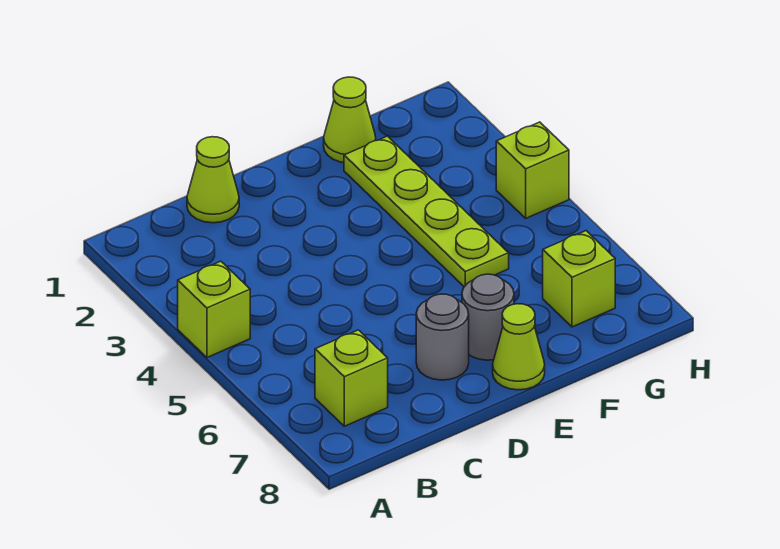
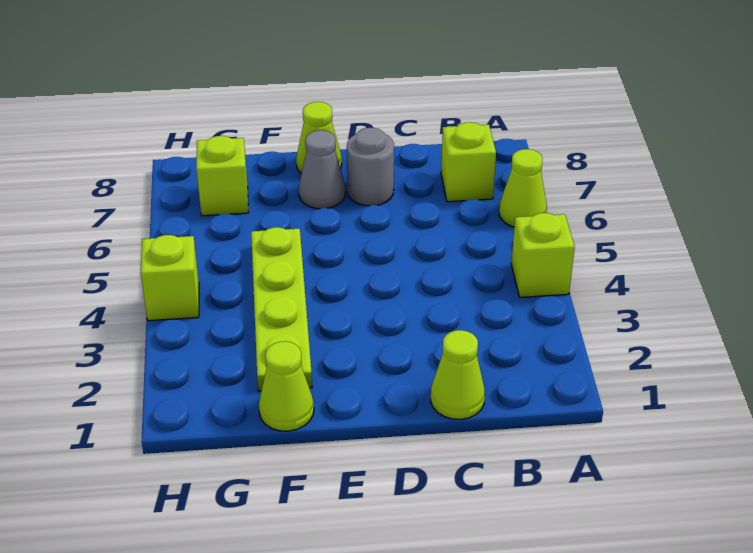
none -> lime 1x1 cone [499,149,547,227]
grey 1x1 round brick [462,274,514,360] -> grey 1x1 cone [299,130,345,209]

